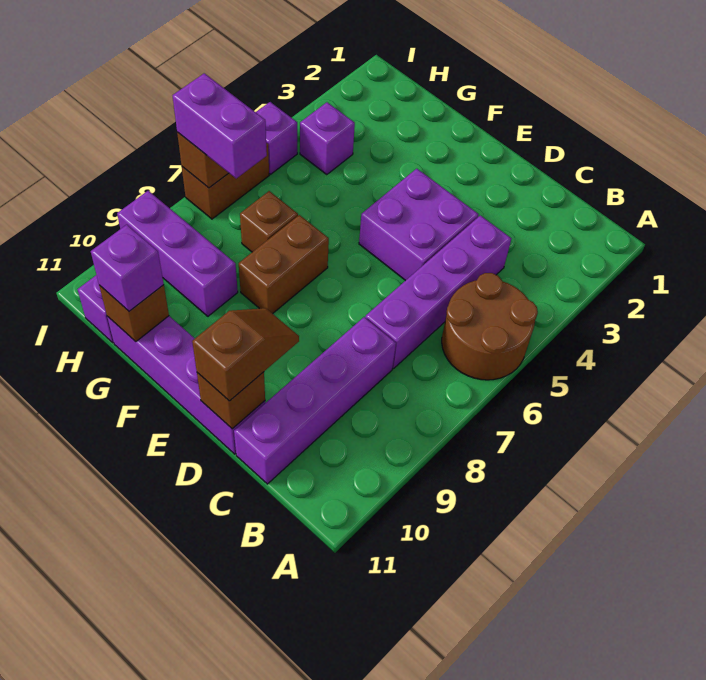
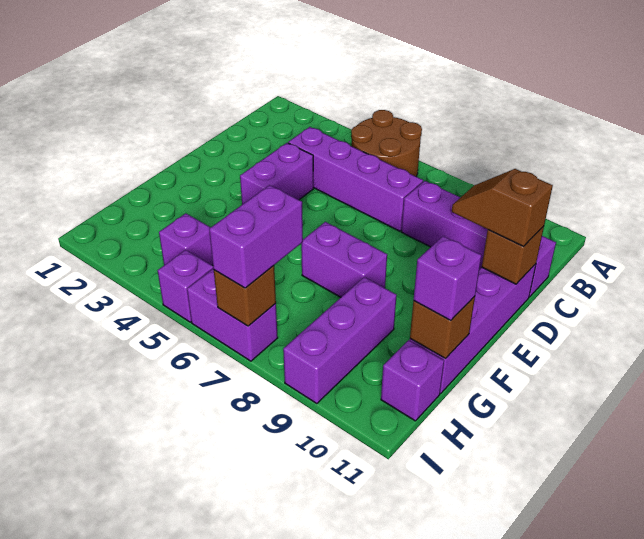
purple 2x2 brick [359,169,479,281] -> purple 1x2 brick [240,143,313,205]
brown 1x2 brick [239,215,329,314] -> purple 1x2 brick [301,222,387,297]
brown 1x1 brick [240,191,298,252] -> none
brown 1x2 brick [182,143,269,219] -> purple 1x2 brick [187,269,278,361]

